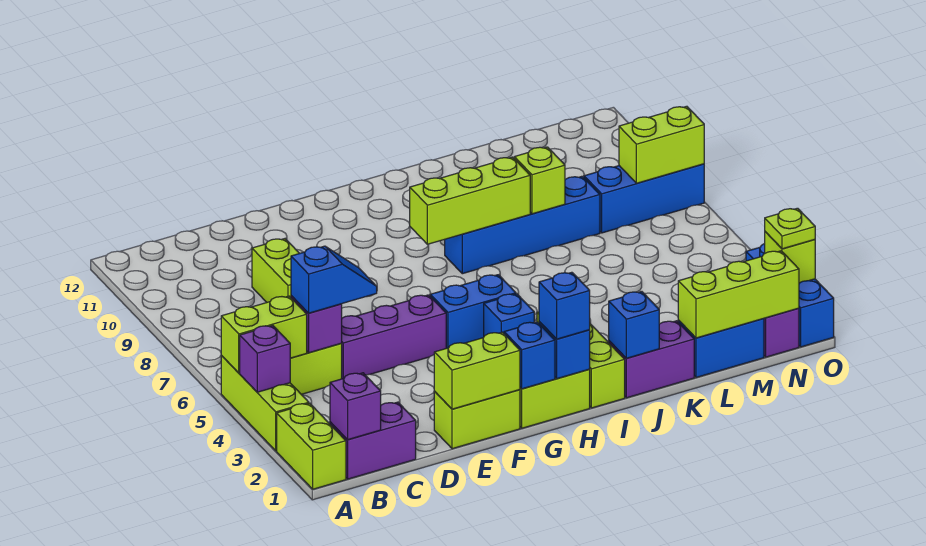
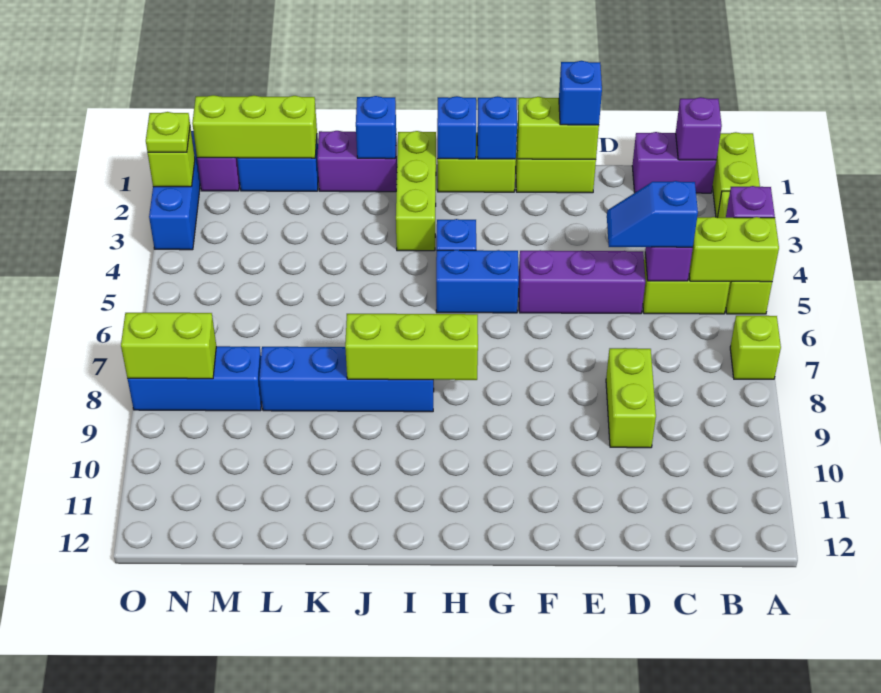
blue 1x1 brick [539,272,590,339] -> blue 1x1 brick moved to [559,61,602,125]
lime 1x1 brick [514,147,565,214] -> lime 1x1 brick moved to [730,316,781,379]

